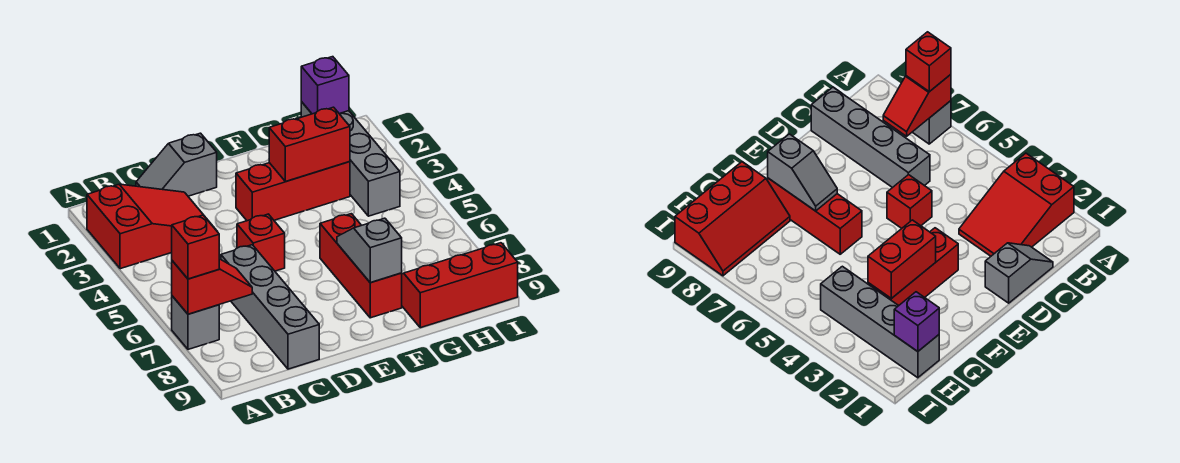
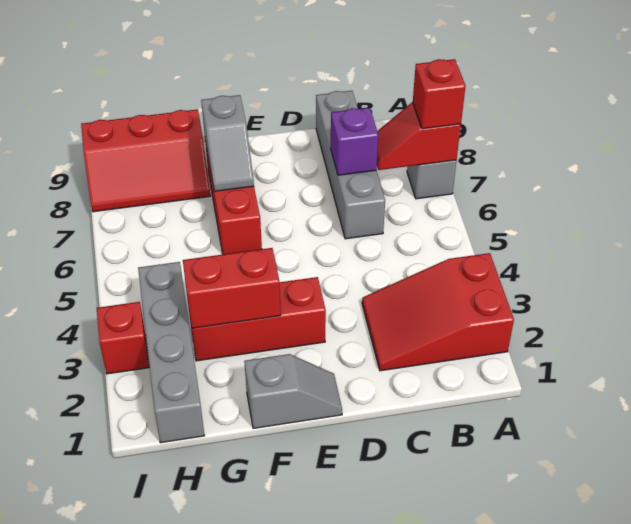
grey 1x2 slope [136,133,217,196] -> grey 1x2 slope moved to [244,354,342,429]
red 1x1 brick [237,214,285,271] -> red 1x1 brick moved to [97,302,149,374]
purple 1x1 brick [301,57,349,114] -> purple 1x1 brick moved to [331,108,378,175]

